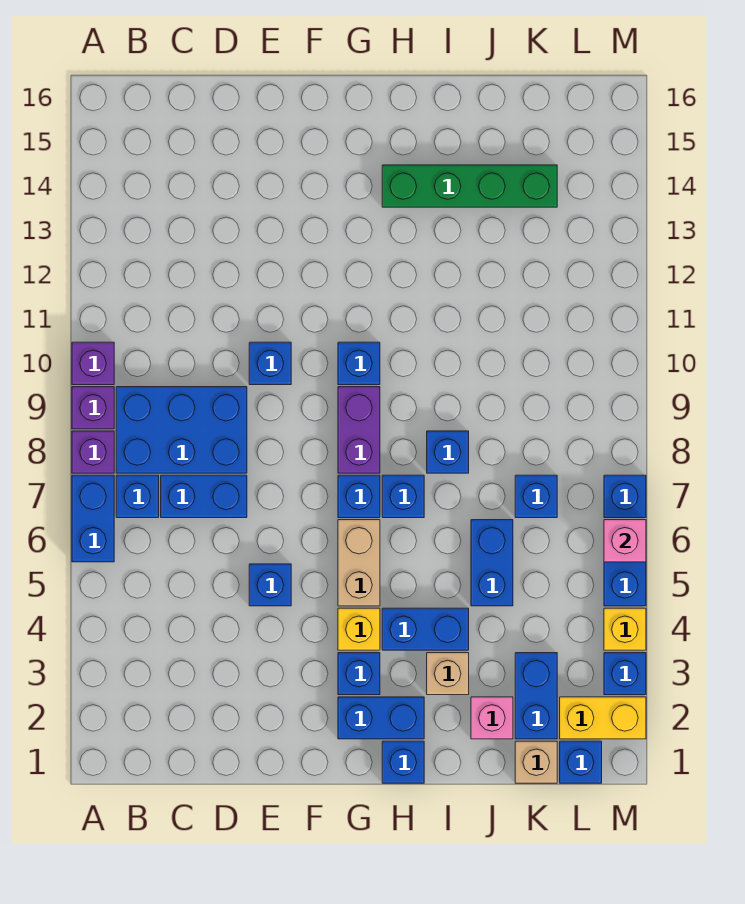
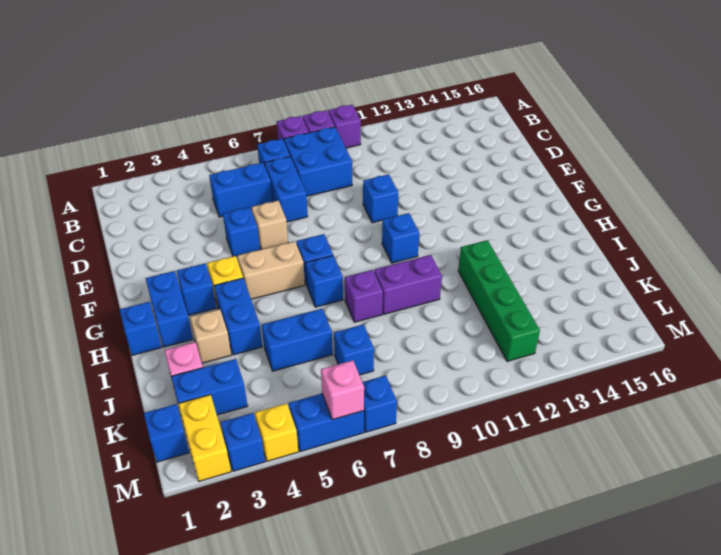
blue 1x2 brick [72,475,114,562] -> blue 1x2 brick moved to [209,163,272,217]
blue 2x3 brick [116,387,247,473] -> blue 2x2 brick [284,127,352,196]
purple 1x2 brick [338,387,380,473] -> purple 1x2 brick moved to [374,255,442,314]
green 1x4 brick [382,165,557,207] -> green 1x4 brick moved to [458,240,540,361]
blue 1x1 brick [427,431,469,473] -> purple 1x1 brick [345,270,383,322]
tan 1x1 brick [515,741,557,783] -> tan 1x1 brick moved to [252,201,288,249]

